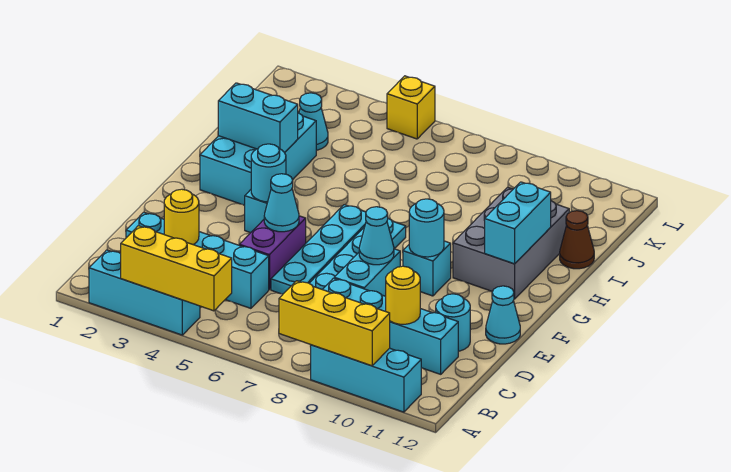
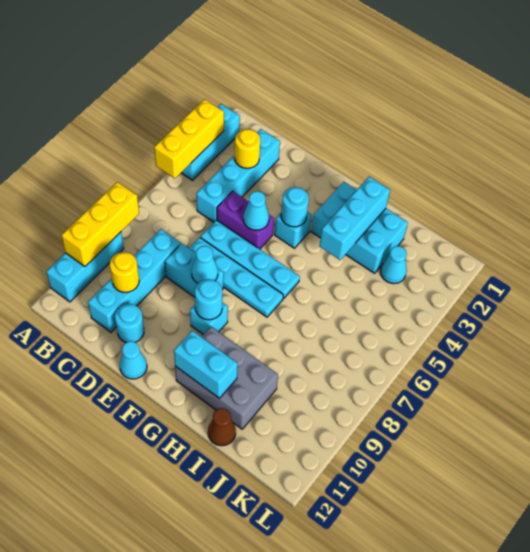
cyan 1x2 brick [218,83,298,152] -> cyan 1x3 brick [319,177,390,260]
yellow 1x1 brick [387,76,435,139] -> none

